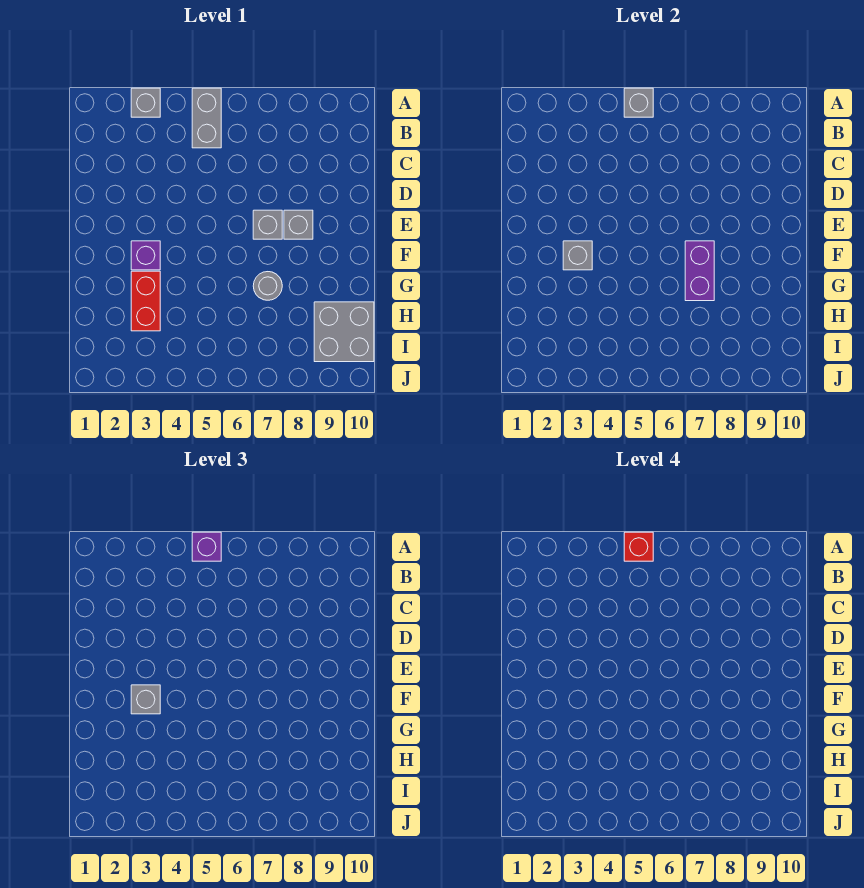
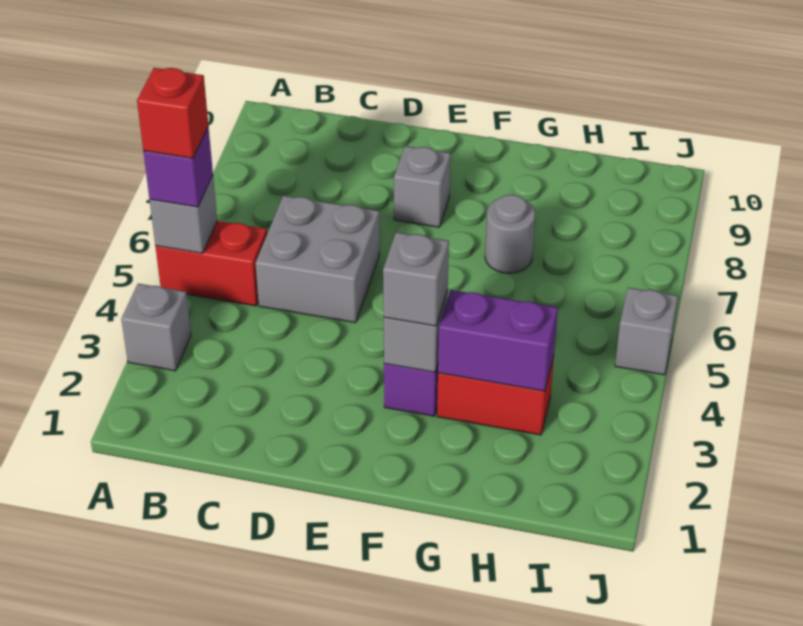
grey 1x2 brick [192,88,221,148] -> red 1x2 brick [155,221,267,306]
grey 1x1 brick [253,210,282,239] -> grey 1x1 brick moved to [615,288,678,375]
purple 1x2 brick [685,241,714,301] -> purple 1x2 brick moved to [438,290,558,391]
grey 2x2 brick [314,302,374,362] -> grey 2x2 brick moved to [256,195,380,323]

